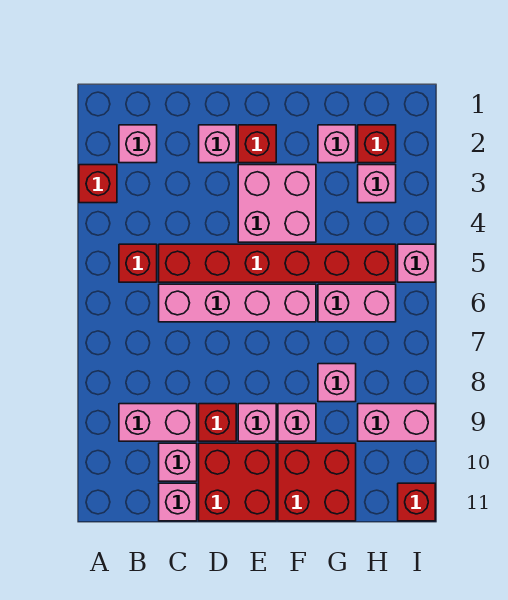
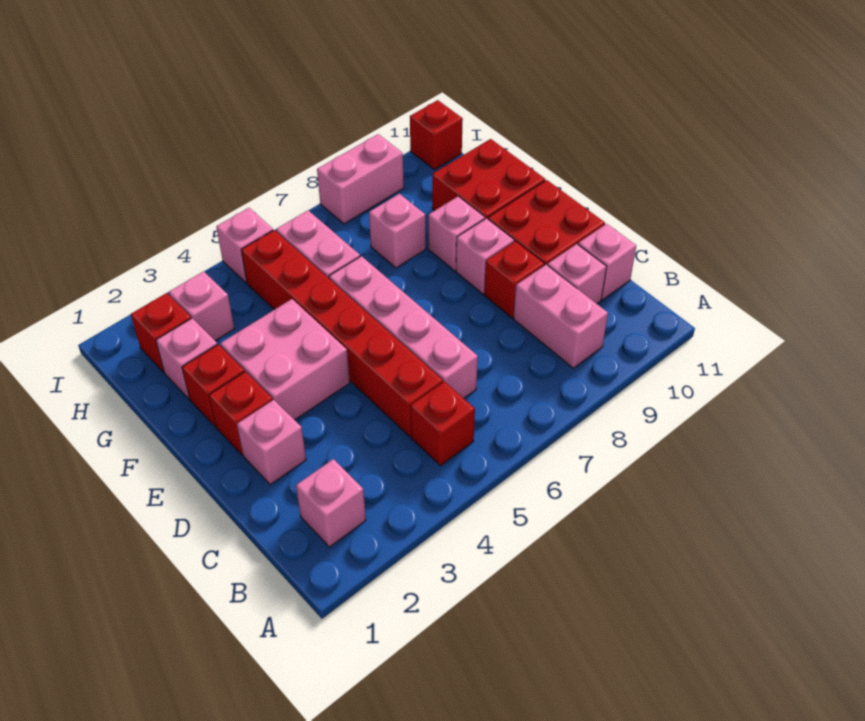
red 1x1 brick [79,165,117,203] -> red 1x1 brick moved to [182,344,245,427]
pink 1x2 brick [358,404,435,441] -> pink 1x2 brick turned to [317,134,404,224]

